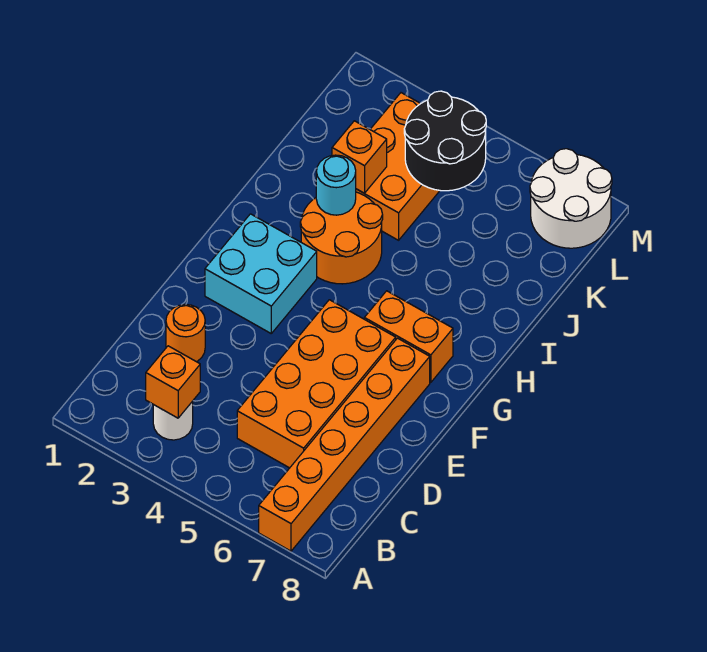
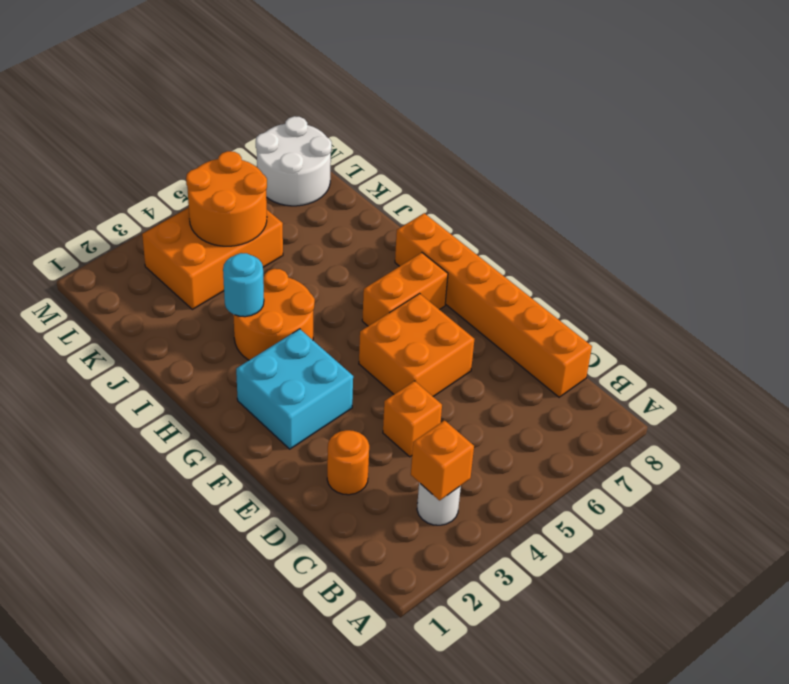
orange 1x6 brick [259,338,430,551] -> orange 1x6 brick moved to [395,213,592,397]
orange 2x4 brick [237,300,396,468] -> orange 2x2 brick [359,294,474,396]
orange 2x3 brick [356,93,440,240] -> orange 2x3 brick turned to [142,208,283,309]
orange 1x1 brick [332,121,387,193] -> orange 1x1 brick moved to [383,381,442,457]
black 2x2 round brick [404,91,486,191] -> orange 2x2 round brick [186,151,267,246]

